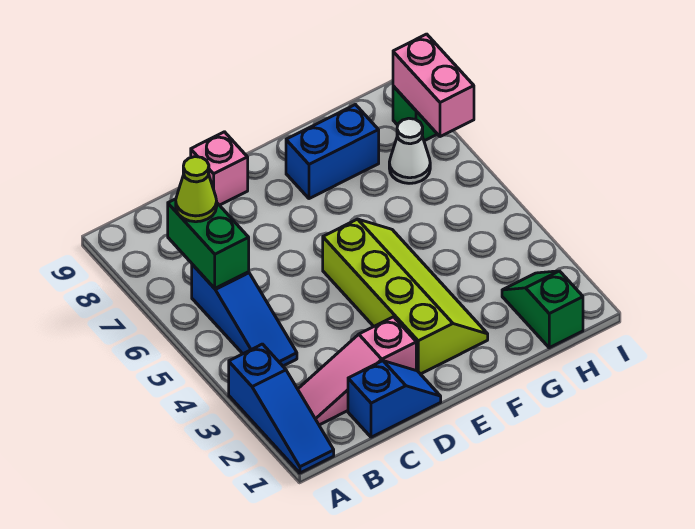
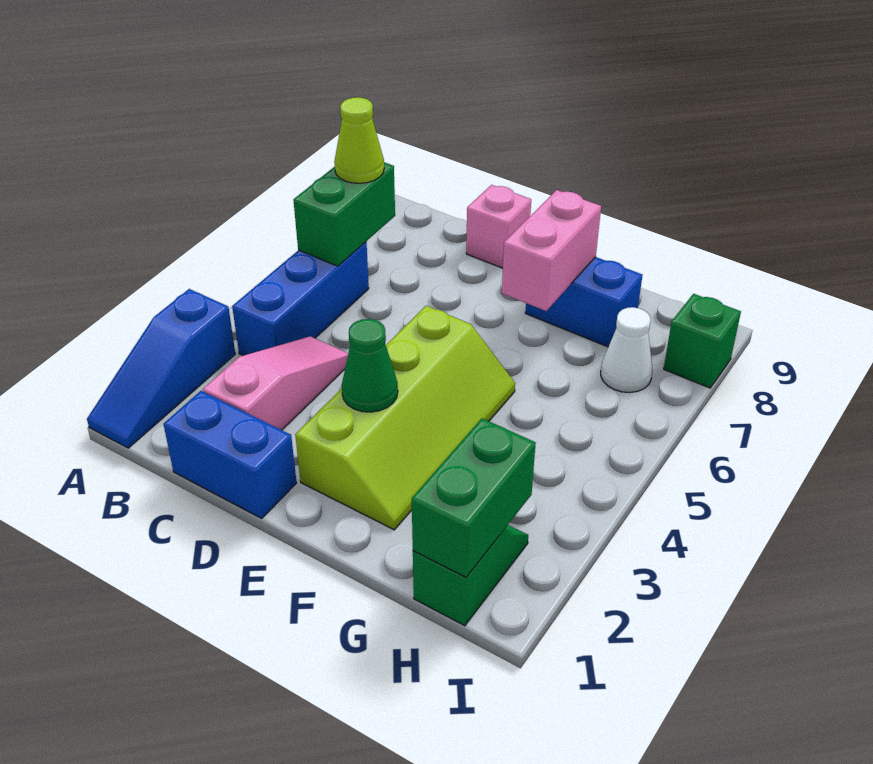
pink 1x3 slope [298,317,416,425] -> pink 1x3 slope turned to [203,336,348,430]
blue 1x3 slope [192,264,297,366] -> blue 1x3 brick [232,242,369,356]
blue 1x2 slope [348,361,441,437] -> blue 1x2 brick [163,391,297,519]
none -> green 1x1 cone [342,319,398,412]
none -> green 1x2 brick [412,418,536,577]
pink 1x2 brick [393,34,474,137] -> pink 1x2 brick moved to [502,190,601,311]

